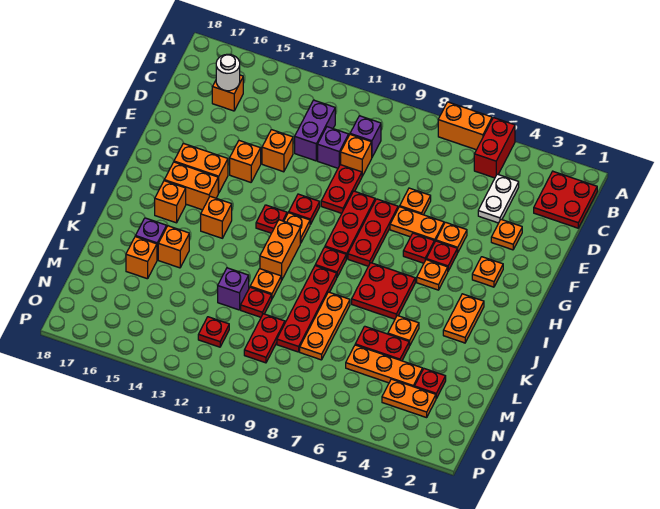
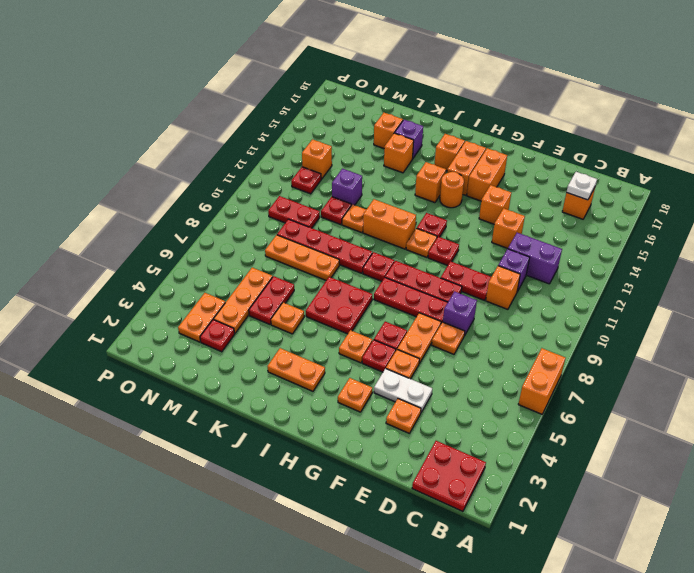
red 1x2 brick [474,118,515,178] -> none
white 1x2 plate [478,174,519,223] -> white 1x2 plate moved to [374,369,432,412]
purple 1x1 brick [350,116,381,157] -> purple 1x1 brick moved to [443,292,477,336]
white 1x1 round brick [216,54,240,91] -> white 1x1 plate [566,172,597,200]
none -> orange 1x1 round brick [440,172,464,208]
none -> orange 1x1 brick [302,139,332,179]

